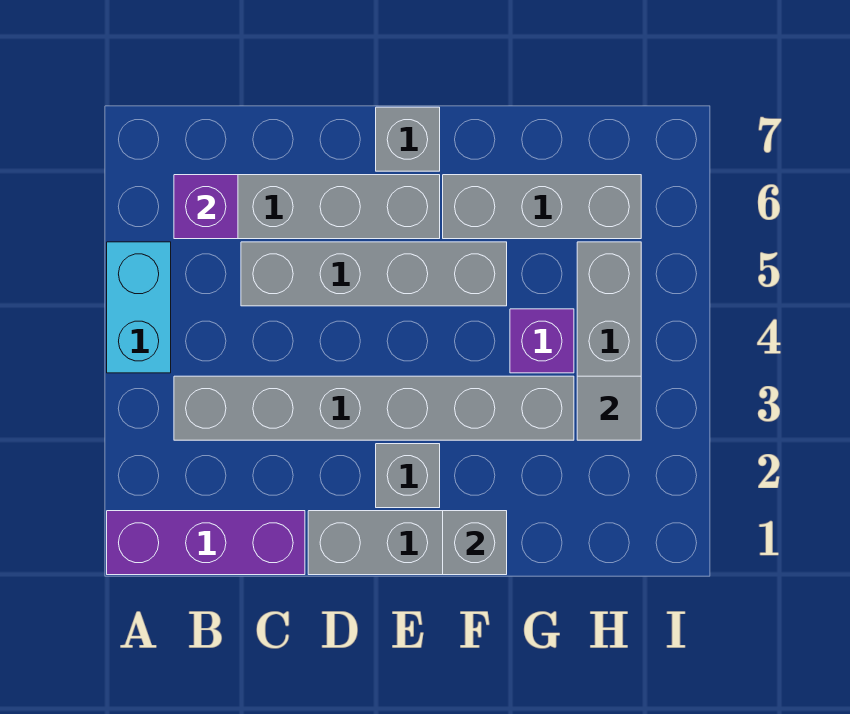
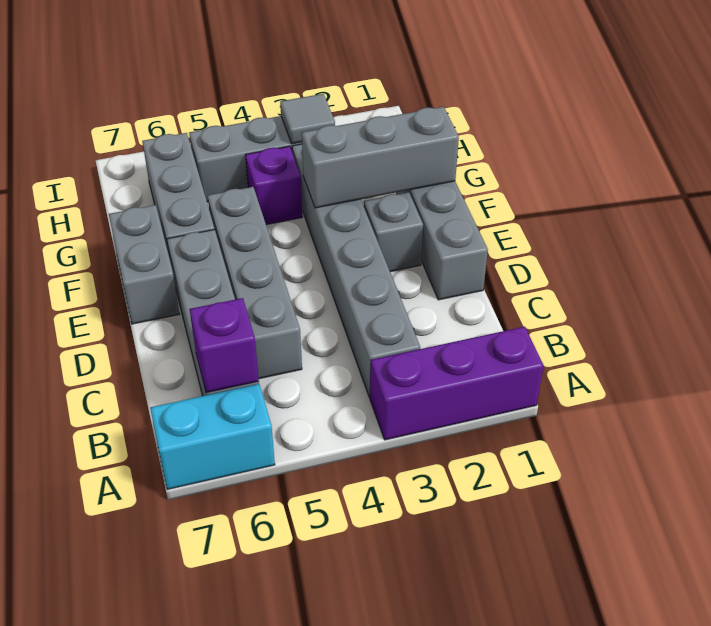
purple 1x3 brick [107,511,305,575] -> purple 1x3 brick turned to [370,327,544,440]
cyan 1x2 brick [107,242,171,373] -> cyan 1x2 brick moved to [150,384,275,489]
grey 1x1 brick [376,107,440,171] -> grey 1x2 brick [109,205,179,324]
grey 1x1 brick [443,511,507,575] -> grey 1x3 brick [302,107,459,208]

